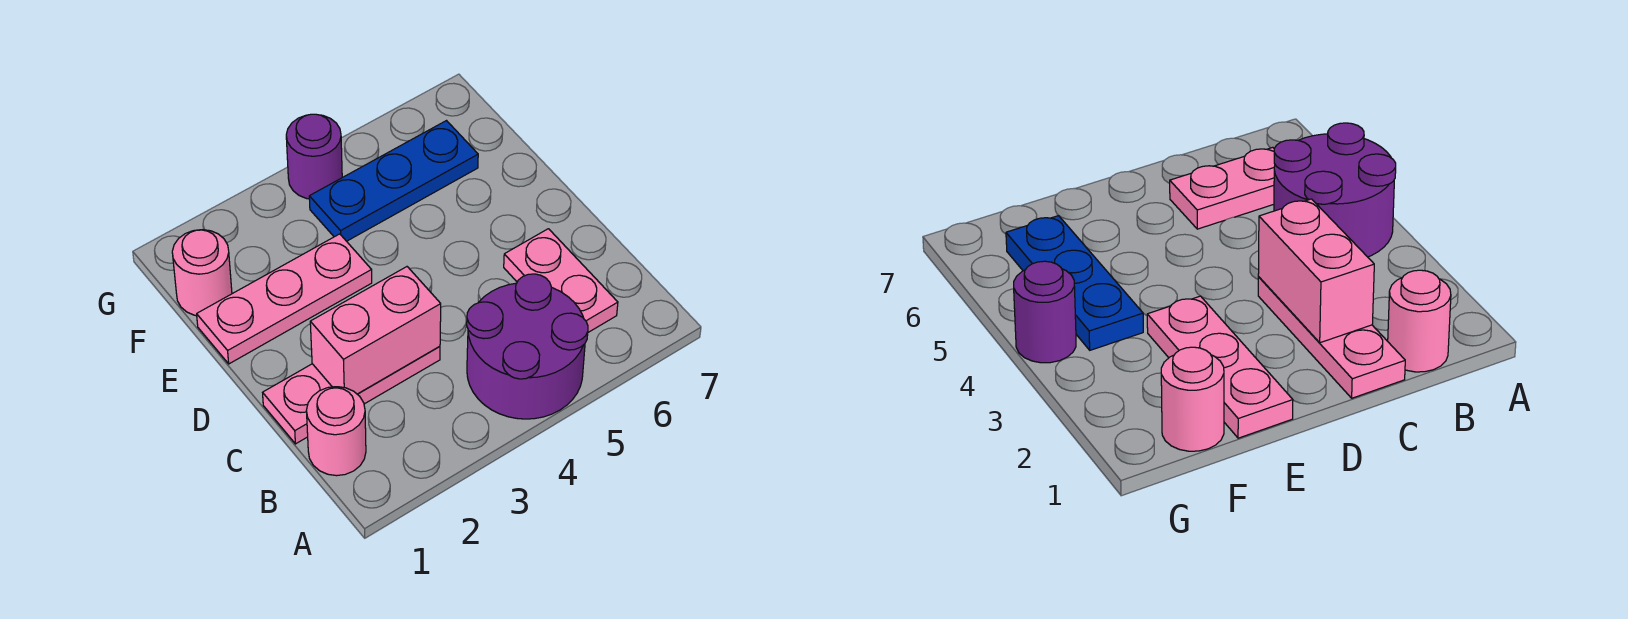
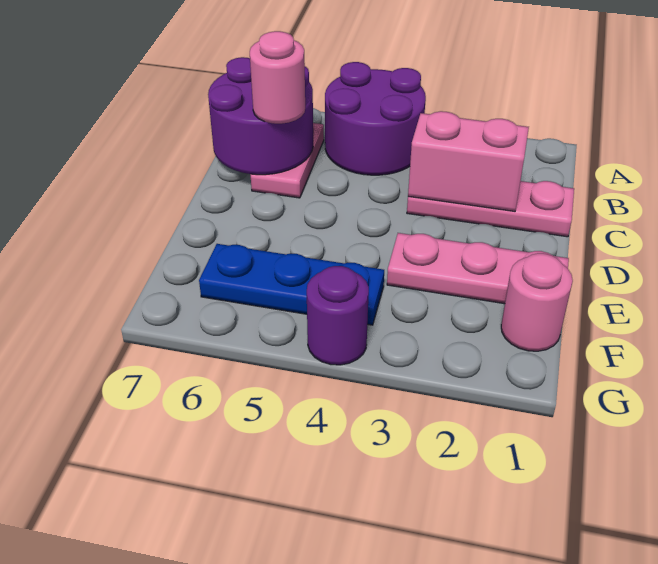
pink 1x1 round brick [306,387,366,476] -> pink 1x1 round brick moved to [250,31,305,124]
none -> purple 2x2 round brick [208,57,313,175]

